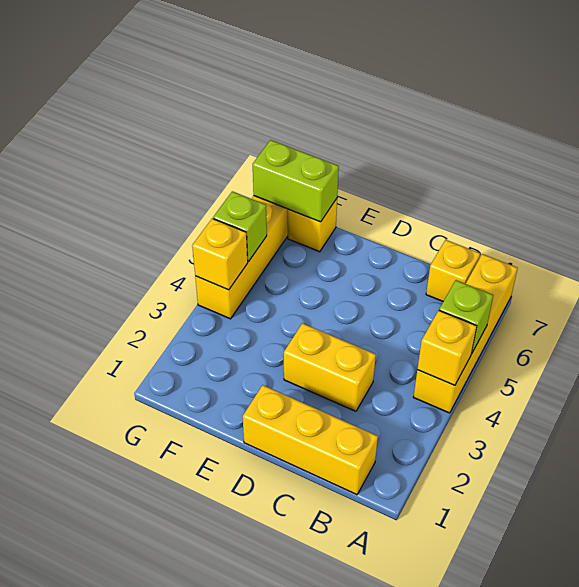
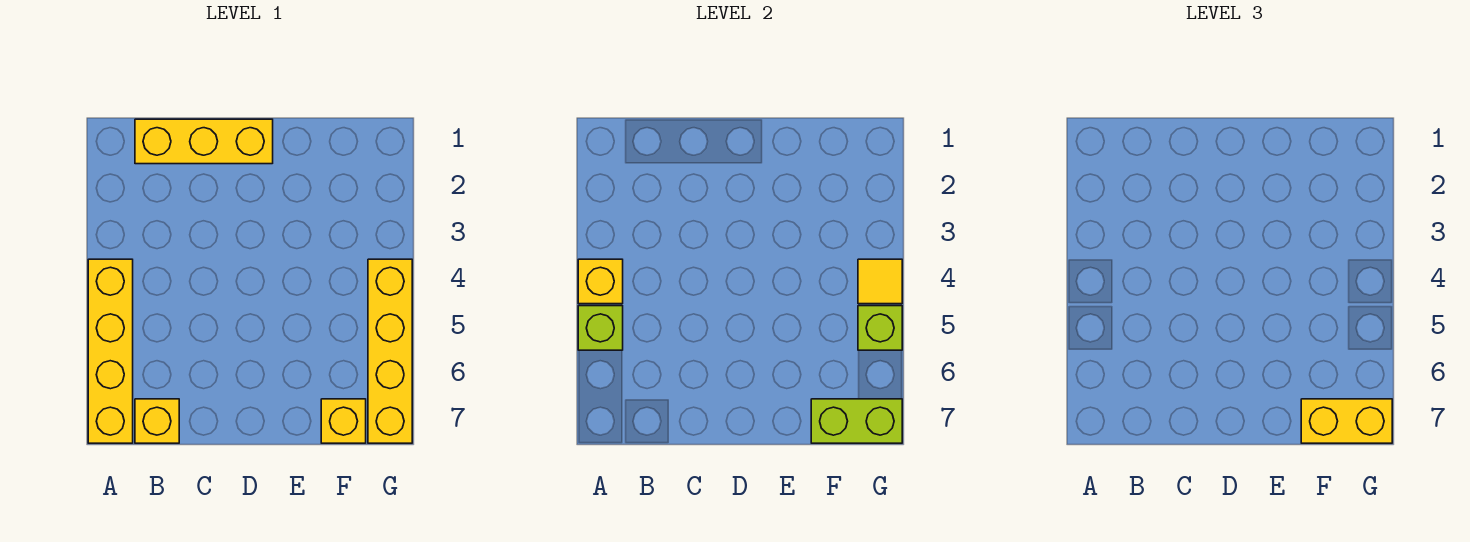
yellow 1x2 brick [284,323,376,411] -> yellow 1x2 brick moved to [1301,399,1392,443]
yellow 1x1 brick [192,218,248,290] -> yellow 1x1 tile [858,259,902,304]

